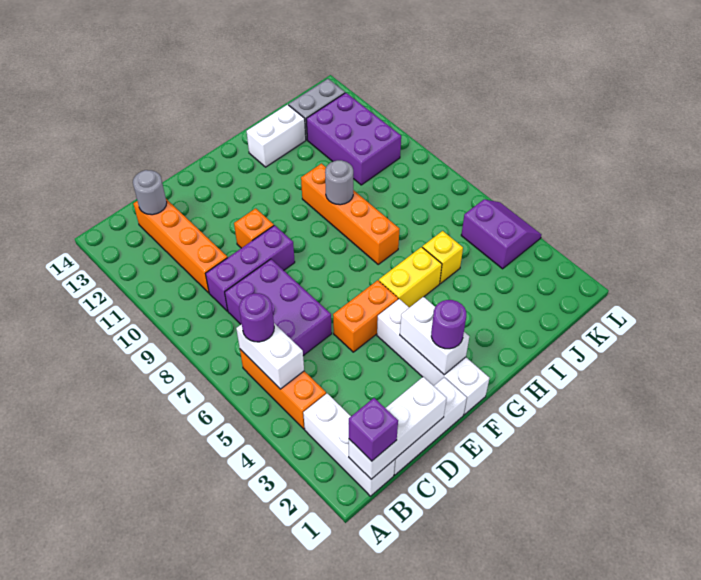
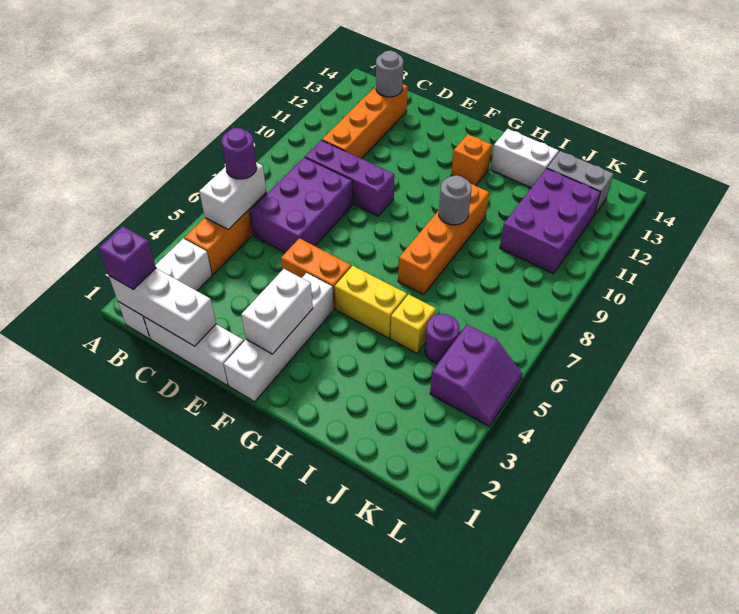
orange 1x1 brick [234,208,274,248] -> orange 1x1 brick moved to [451,134,492,186]
purple 1x1 round brick [431,300,466,349] -> purple 1x1 round brick moved to [425,314,459,364]

